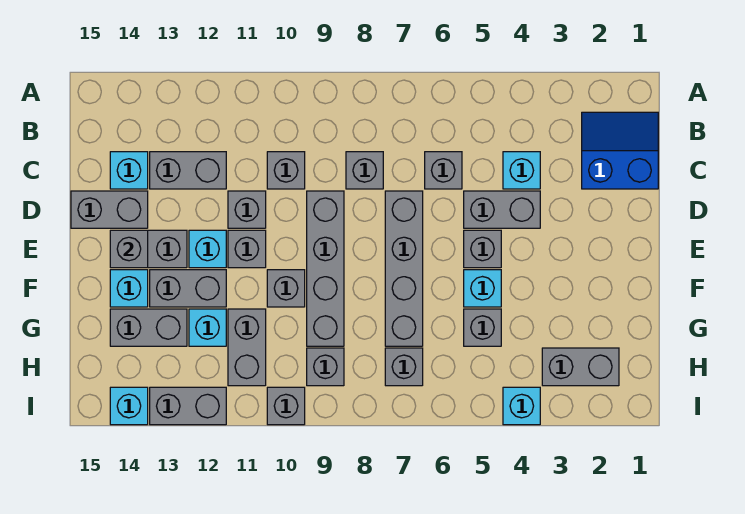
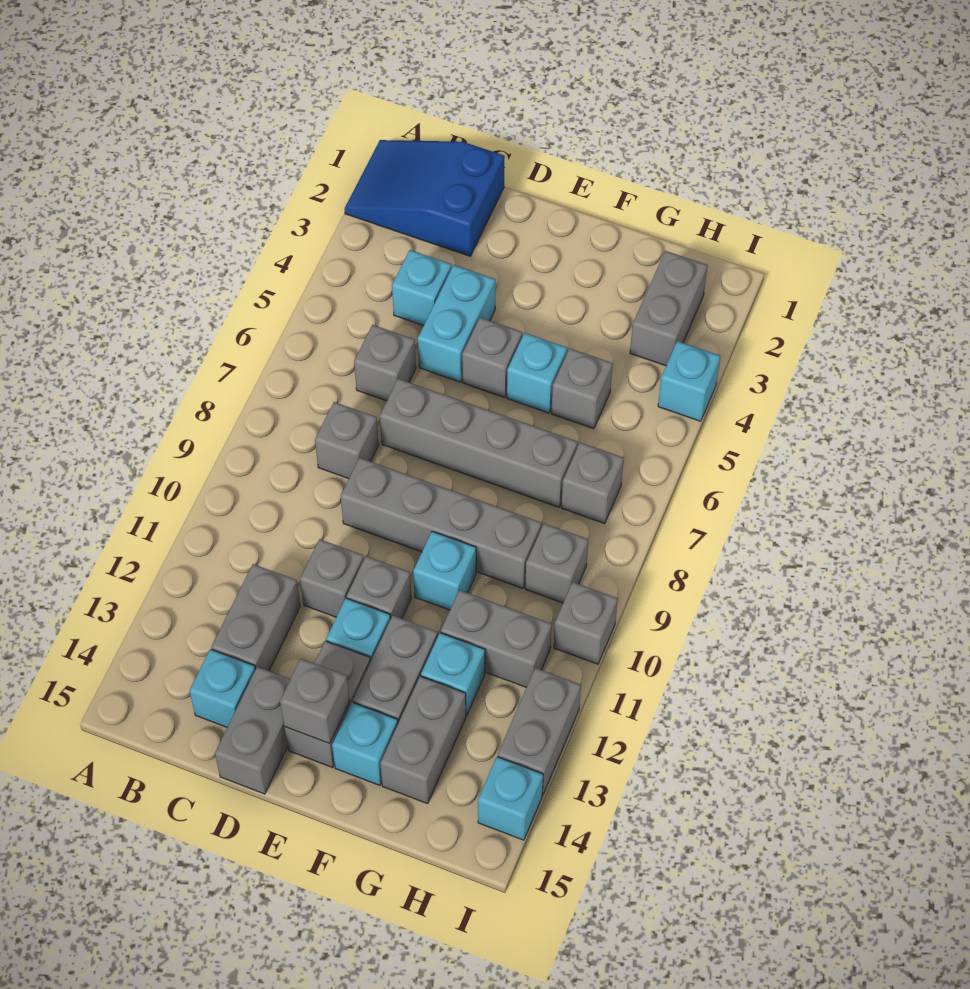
blue 2x2 slope [582,112,658,189] -> blue 2x3 slope [345,140,505,256]
grey 1x1 brick [267,152,305,189] -> none
grey 1x2 brick [464,191,540,228] -> cyan 1x2 brick [418,265,496,382]
grey 1x1 brick [267,270,305,307] -> cyan 1x1 brick [413,531,476,610]

